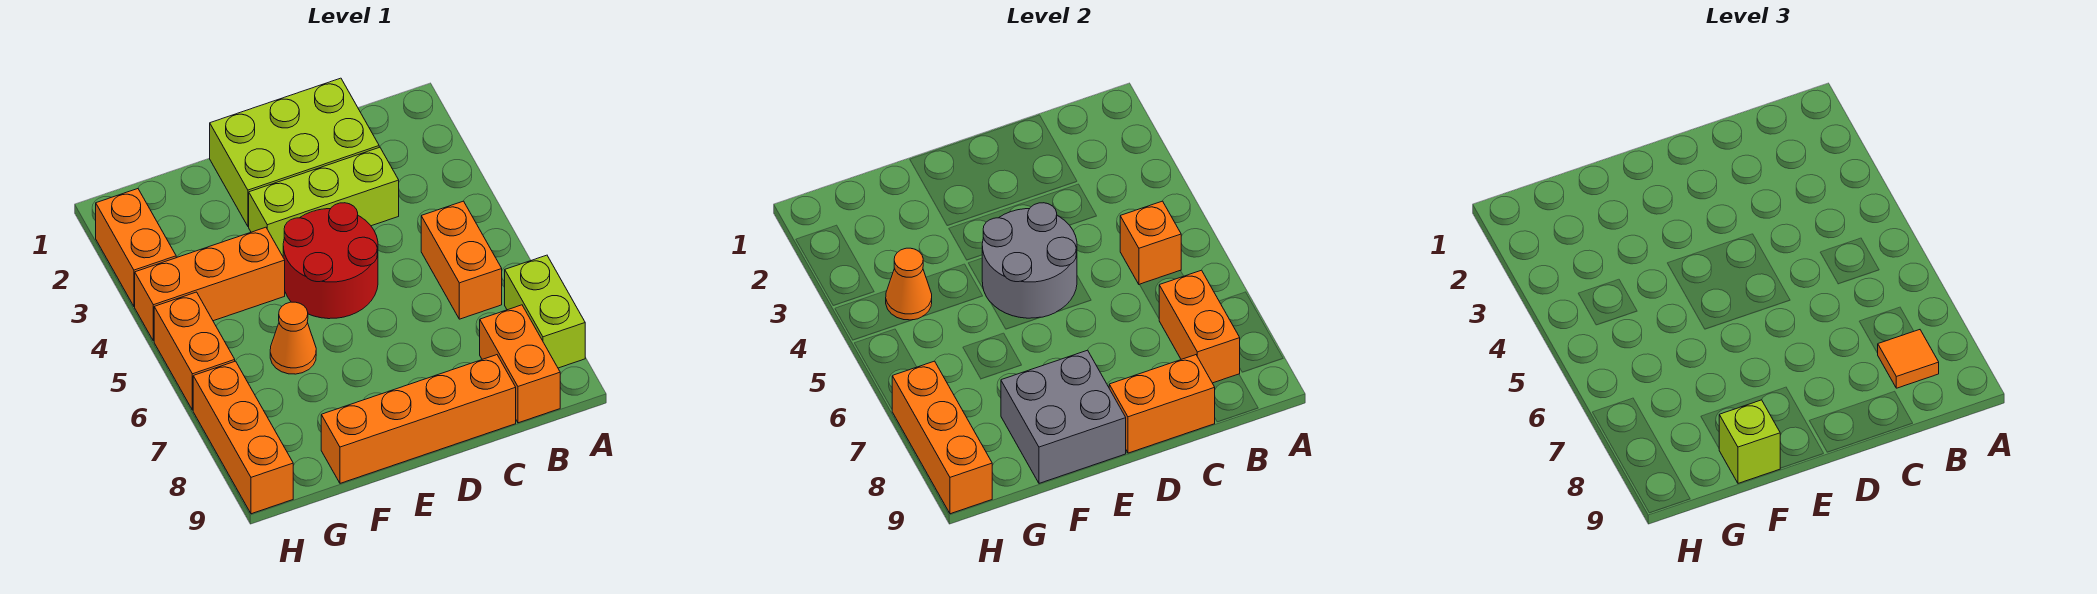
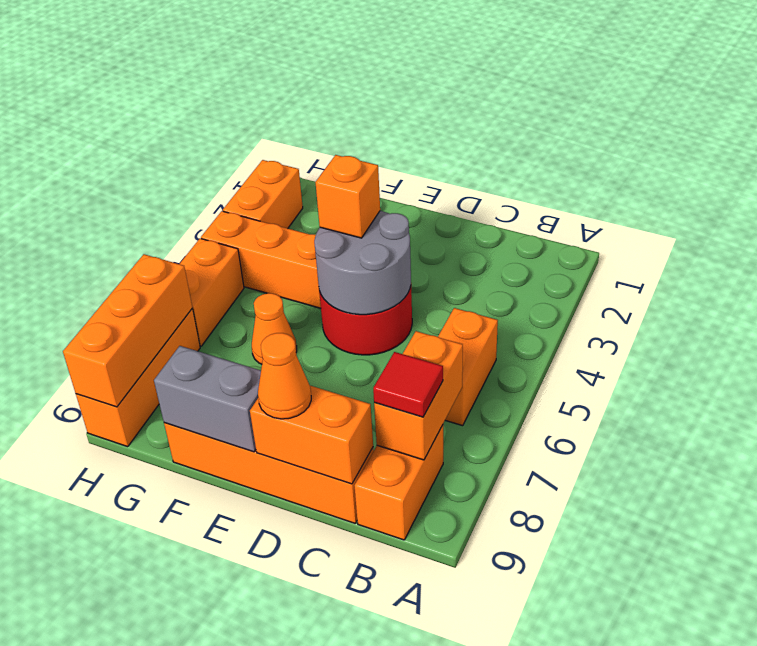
lime 1x2 brick [505,255,585,368] -> none
orange 1x1 brick [1120,201,1181,285] -> orange 1x1 brick moved to [315,155,380,238]
orange 1x1 tile [1878,330,1939,388] -> red 1x1 tile [373,352,443,417]
lime 2x3 brick [210,78,379,226] -> none
lime 1x3 brick [249,147,399,256] -> none
grey 2x2 brick [1001,350,1126,483] -> grey 1x2 brick [154,346,261,452]
lime 1x1 brick [1719,400,1780,483] -> none
orange 1x1 cone [886,248,932,320] -> orange 1x1 cone moved to [258,333,311,419]

